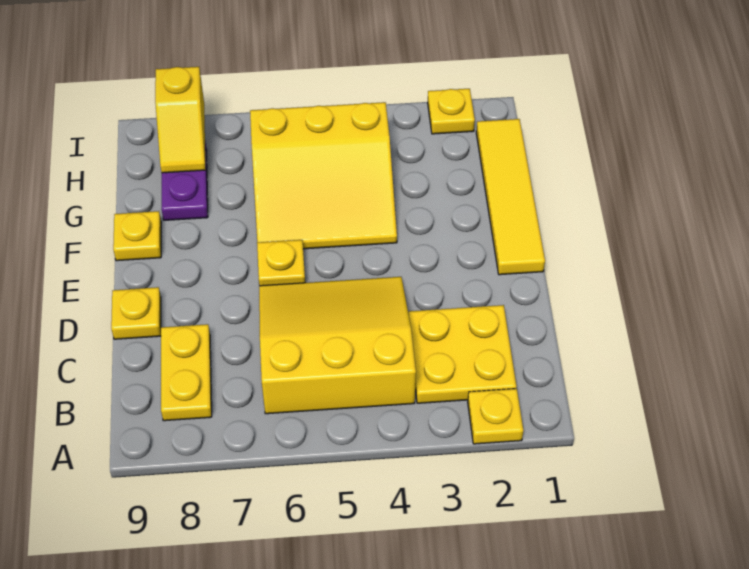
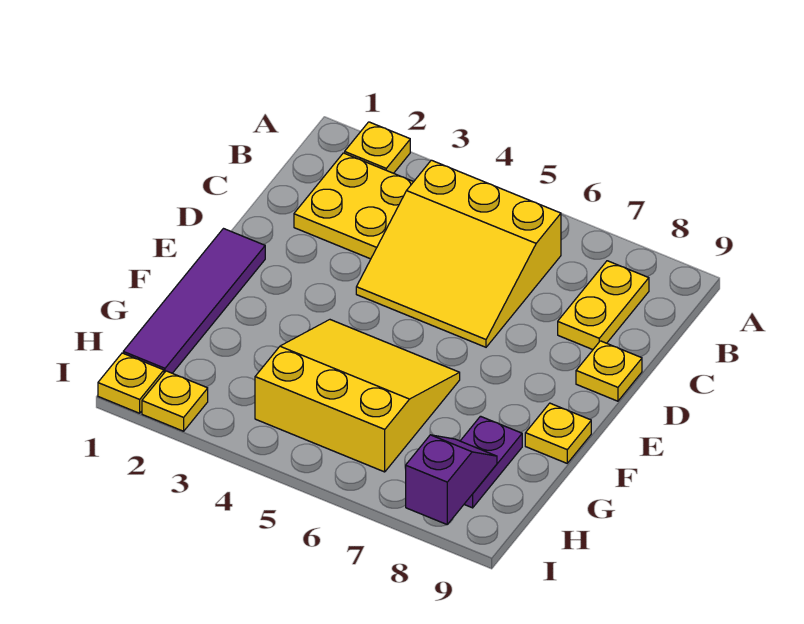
yellow 1x4 tile [476,119,545,275] -> purple 1x4 tile [123,229,265,373]
yellow 1x1 plate [257,240,305,286] -> yellow 1x1 plate moved to [98,353,164,413]
yellow 1x2 slope [155,67,206,173] -> purple 1x2 slope [406,435,497,524]

